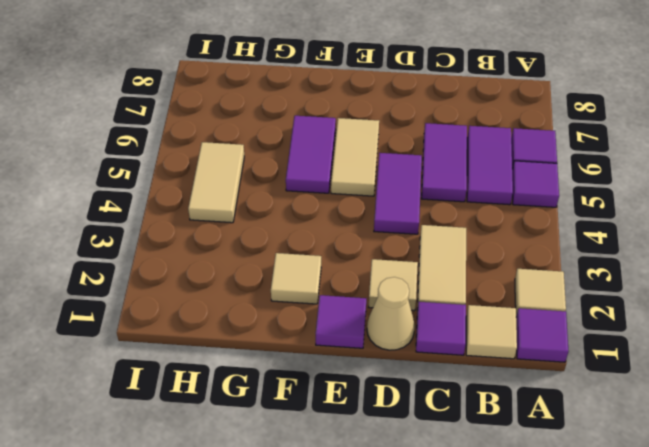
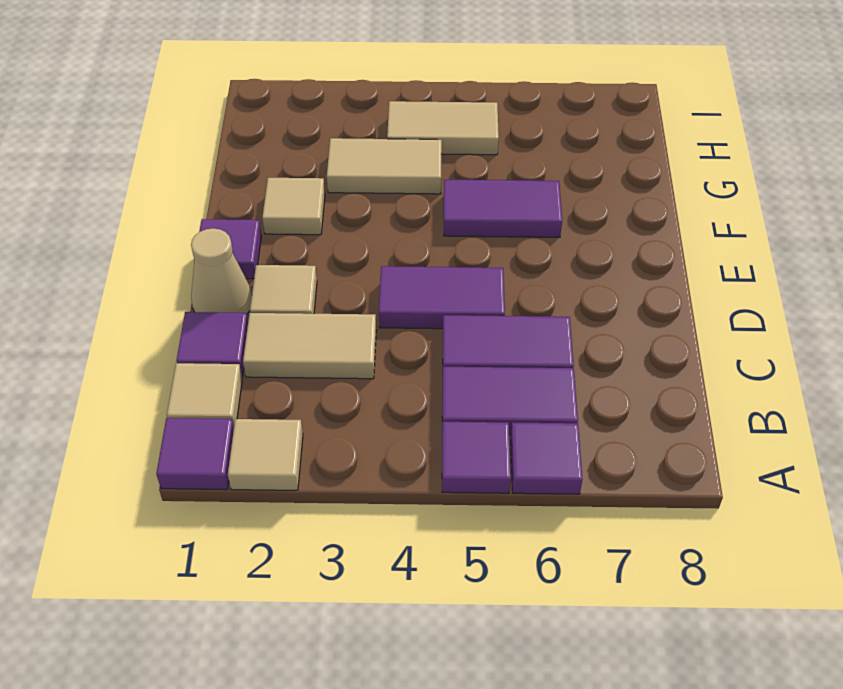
tan 1x2 tile [331,118,379,196] -> tan 1x2 tile moved to [327,138,442,194]

